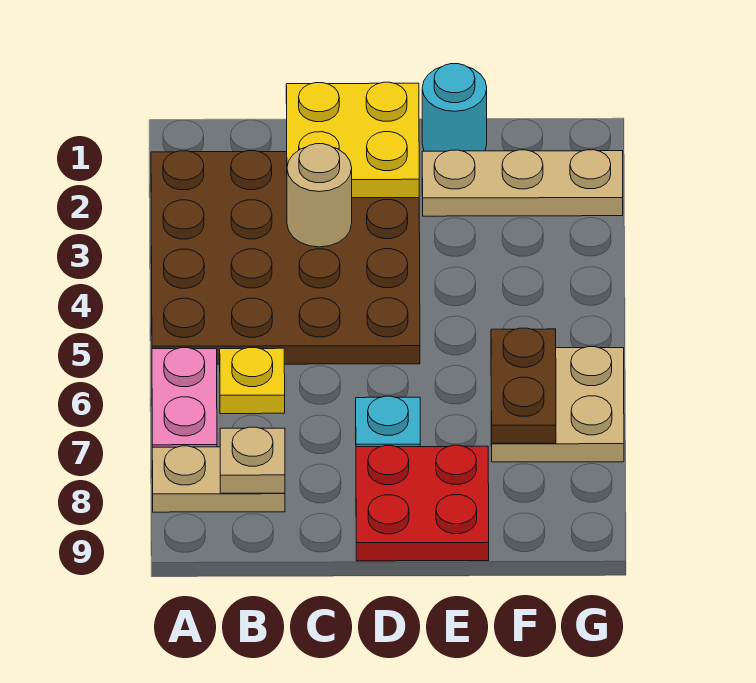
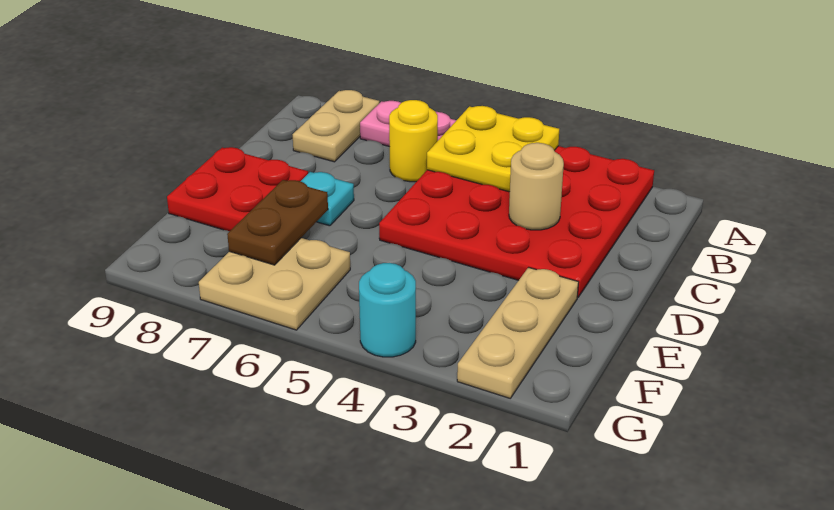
brown 4x4 plate [151,151,420,364] -> red 4x4 plate [379,146,654,297]
yellow 1x1 plate [220,348,285,414] -> yellow 1x1 round brick [389,100,438,182]
tan 1x1 plate [220,427,285,493] -> none
yellow 2x2 plate [286,82,419,198] -> yellow 2x2 plate moved to [427,106,559,192]
cyan 1x1 round brick [422,64,487,151] -> cyan 1x1 round brick moved to [359,263,416,357]
brown 1x2 plate [491,328,556,443] -> brown 1x2 plate turned to [227,180,328,265]

